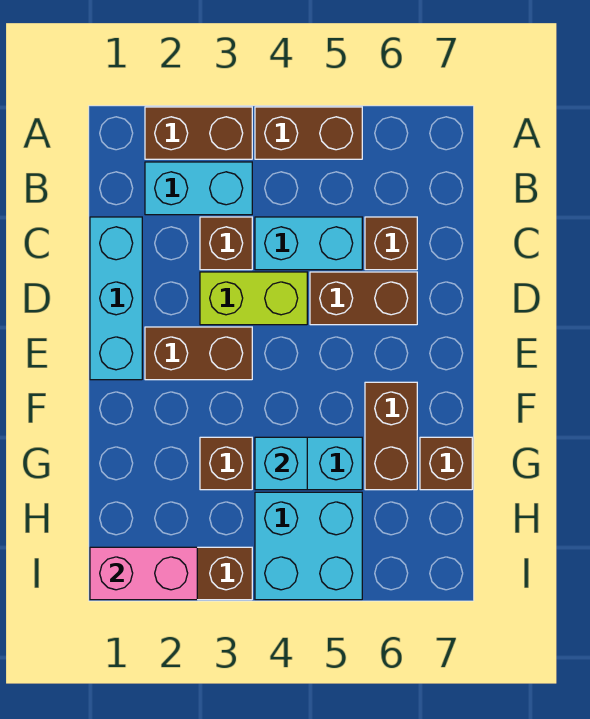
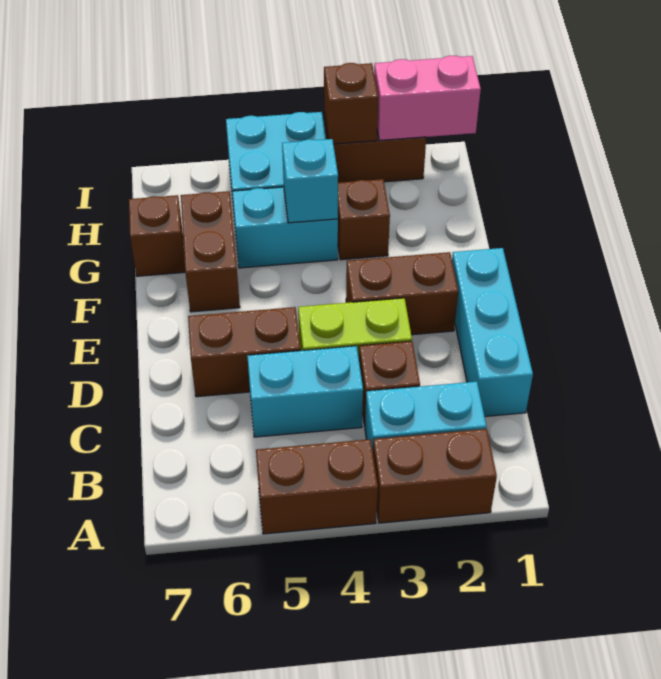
brown 1x1 brick [365,217,417,270] -> brown 1x1 brick moved to [324,63,378,144]

